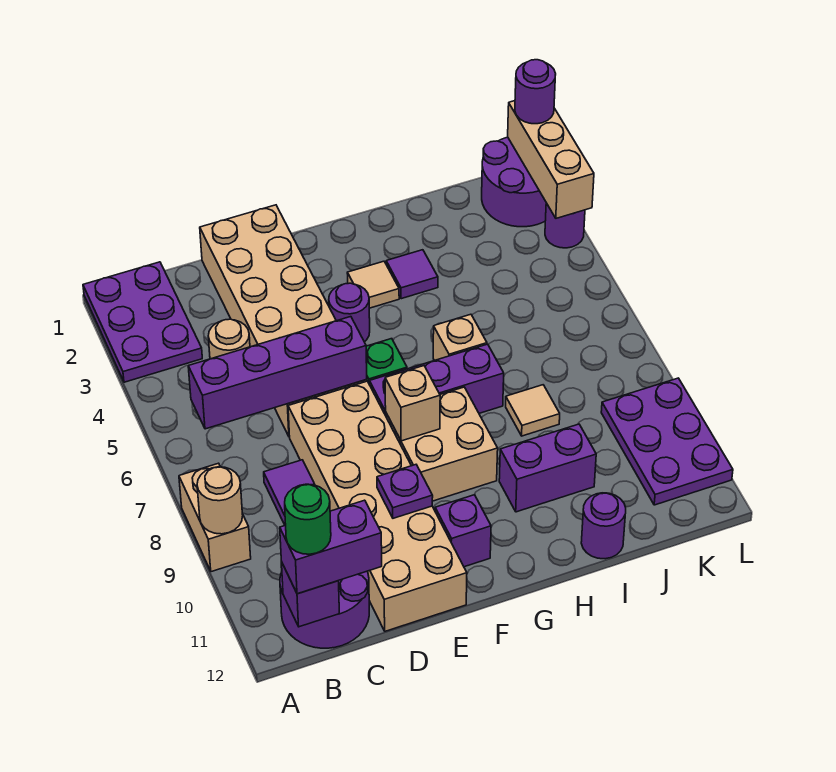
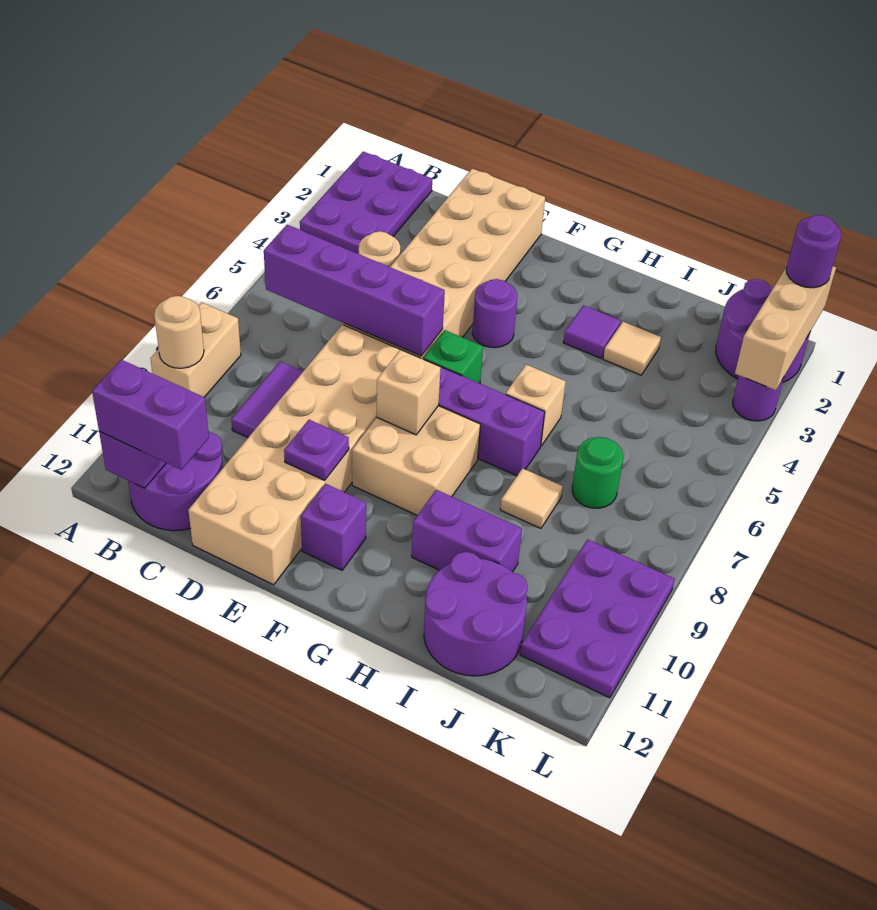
green 1x1 round brick [285,484,331,554] -> green 1x1 round brick moved to [572,437,623,508]
tan 1x1 tile [347,261,399,308] -> tan 1x1 tile moved to [603,322,661,375]
purple 1x1 round brick [581,493,626,559] -> purple 2x2 round brick [424,552,528,676]

